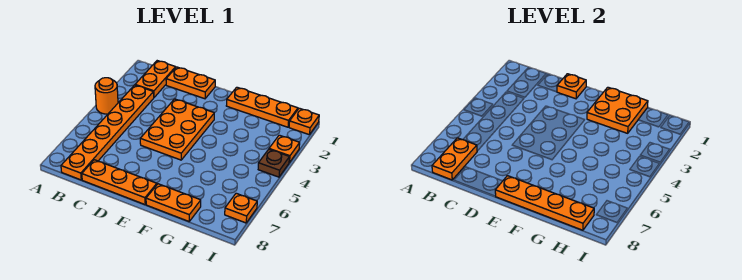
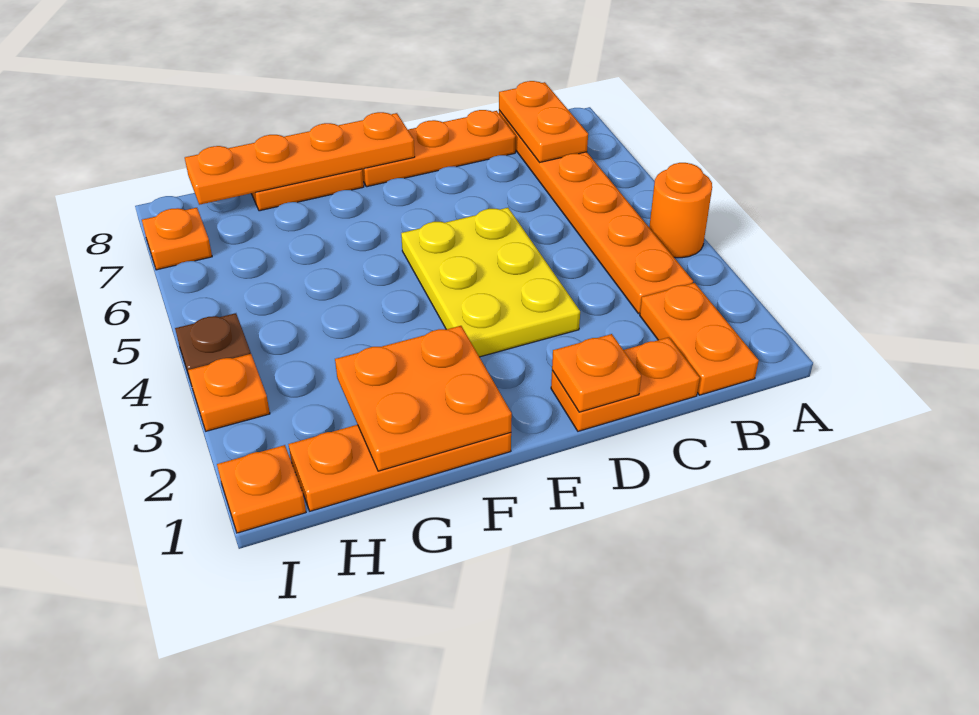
orange 2x3 plate [140,99,214,160] -> yellow 2x3 plate [401,208,580,357]

